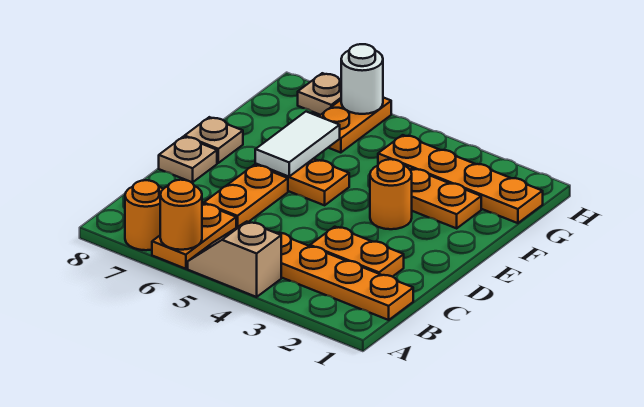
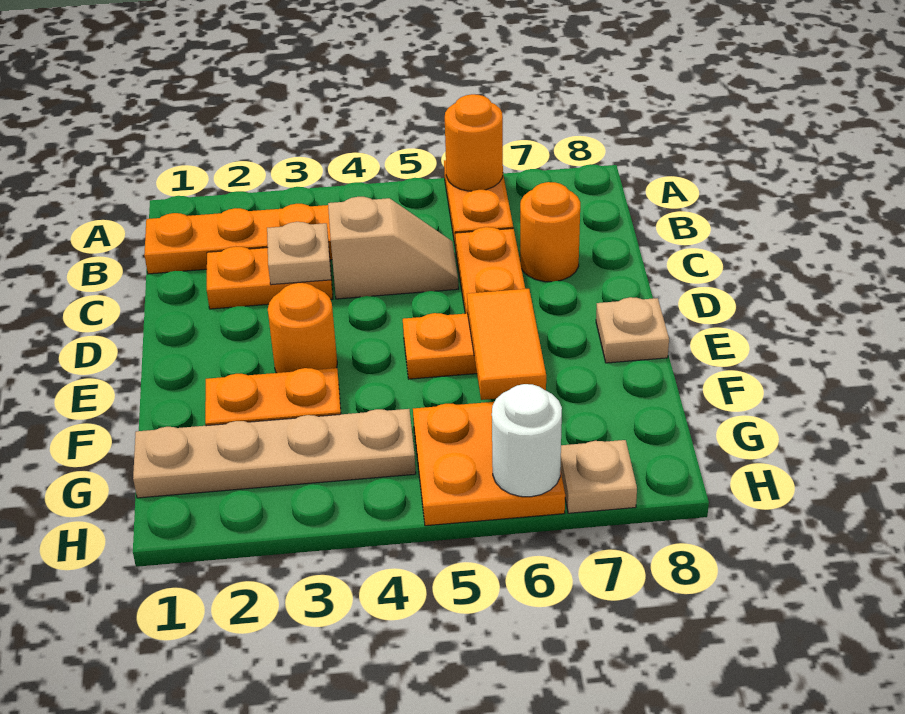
tan 1x2 slope [188,222,281,297] -> tan 1x2 slope moved to [328,197,458,299]
orange 1x1 round brick [125,180,163,250] -> orange 1x1 round brick moved to [520,182,580,282]
tan 1x1 plate [159,137,217,182] -> tan 1x1 plate moved to [267,222,331,285]
white 1x2 tile [255,112,340,177] -> orange 1x2 tile [467,289,546,400]
orange 1x4 plate [378,135,543,223] -> tan 1x4 plate [133,409,416,498]
orange 1x2 plate [319,98,391,153] -> orange 2x2 plate [413,402,565,526]

